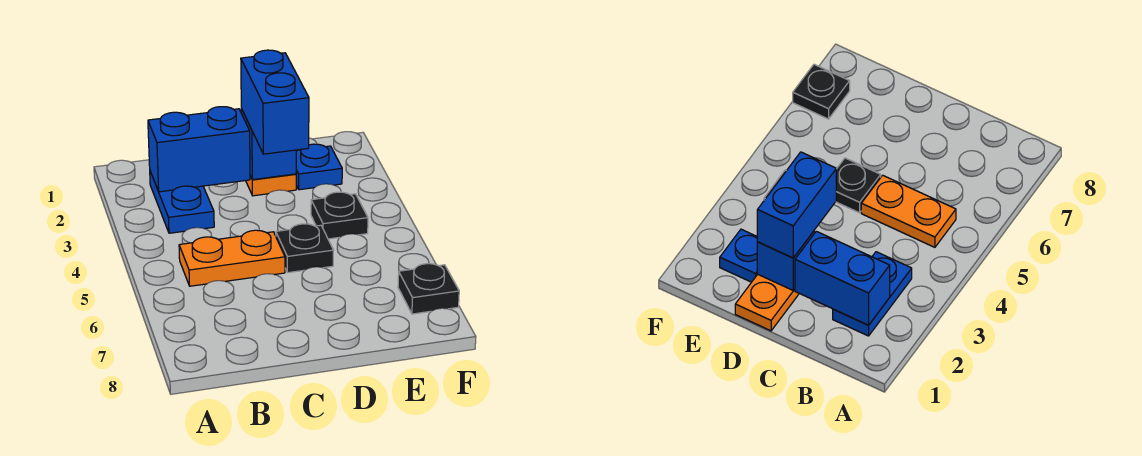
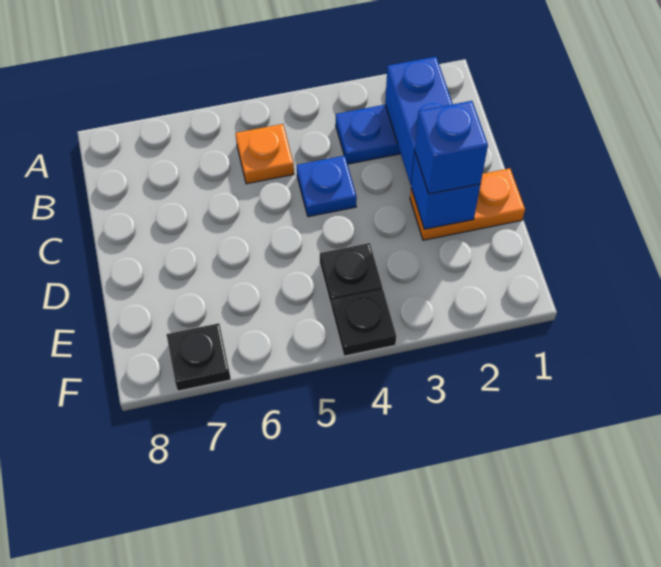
orange 1x2 plate [179,230,285,286] -> orange 1x1 plate [235,124,294,184]
blue 1x2 brick [241,50,309,154] -> blue 1x1 brick [415,101,488,194]
black 1x1 plate [276,224,334,273] -> black 1x1 plate moved to [331,290,396,356]
blue 1x1 plate [296,144,342,190] -> blue 1x1 plate moved to [297,156,357,217]

